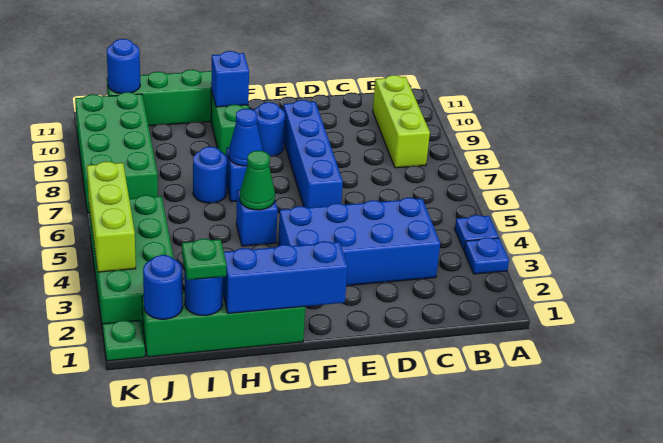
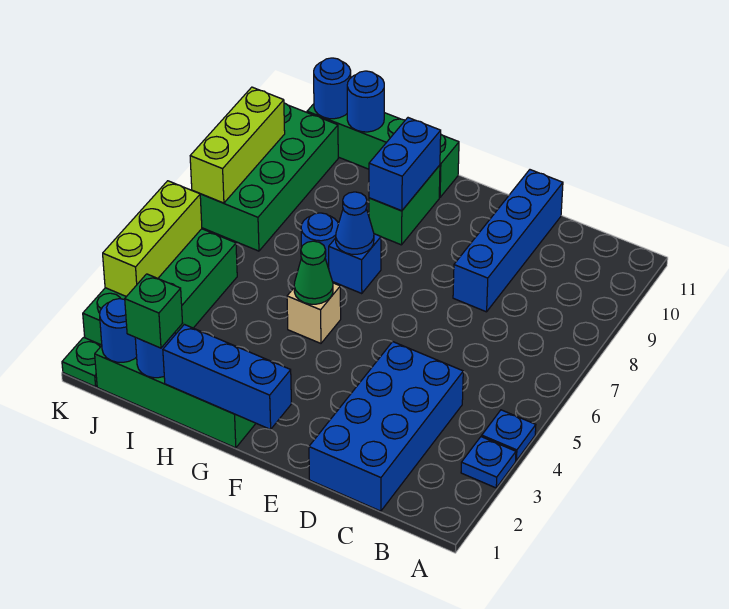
lime 1x3 brick [373,75,430,168] -> lime 1x3 brick moved to [190,87,285,203]
blue 2x4 brick [278,197,440,286] -> blue 2x4 brick turned to [309,342,463,511]
blue 1x4 brick [283,100,343,208] -> blue 1x4 brick moved to [453,170,563,312]
blue 1x1 round brick [254,102,285,156] -> blue 1x1 round brick moved to [347,71,384,132]
blue 1x1 brick [236,190,278,246] -> tan 1x1 brick [287,283,341,343]
blue 1x1 brick [211,51,249,107] -> blue 1x2 brick [369,118,441,211]
green 1x1 plate [182,239,227,280] -> green 1x1 brick [125,274,182,348]

